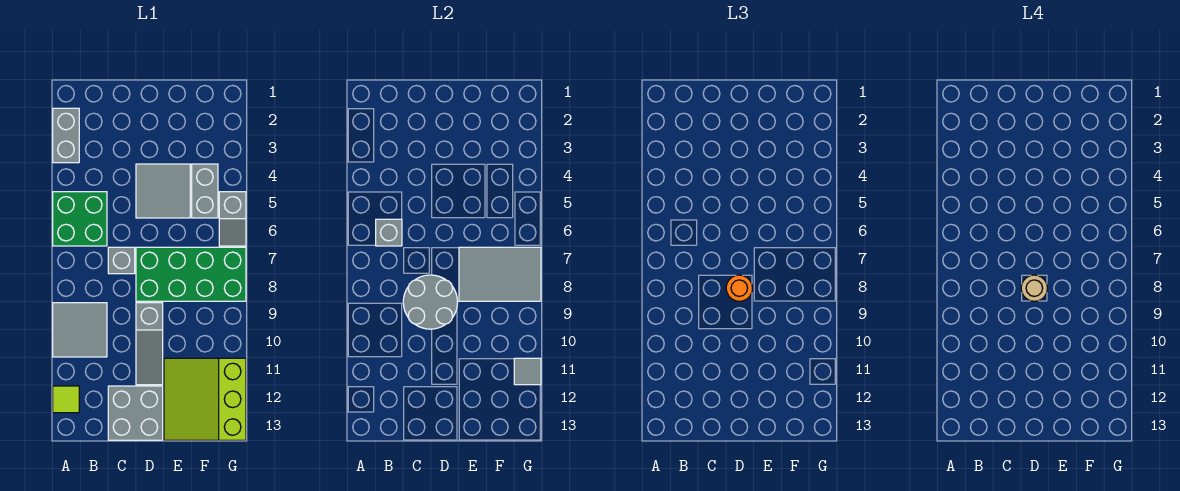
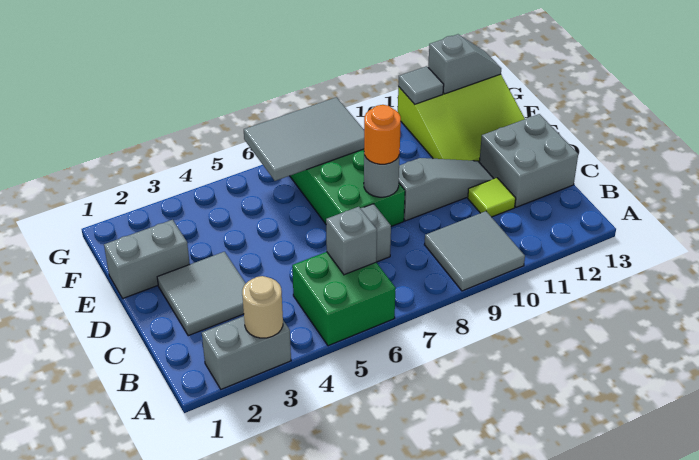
lime 1x1 tile [53,386,79,413] -> lime 1x1 tile moved to [468,178,516,217]
grey 2x2 round brick [403,275,458,329] -> grey 1x1 round brick [364,155,400,197]
grey 2x2 tile [136,164,190,218] -> grey 2x2 tile moved to [157,252,246,336]
tan 1x1 round brick [1021,275,1047,301] -> tan 1x1 round brick moved to [242,276,283,338]
grey 2x3 tile [459,247,541,301] -> grey 2x3 tile turned to [244,97,364,181]
grey 1x2 brick [192,164,218,218] -> grey 1x2 brick moved to [104,220,190,298]
grey 1x2 slope [219,192,246,246] -> grey 1x2 slope moved to [428,34,501,94]

